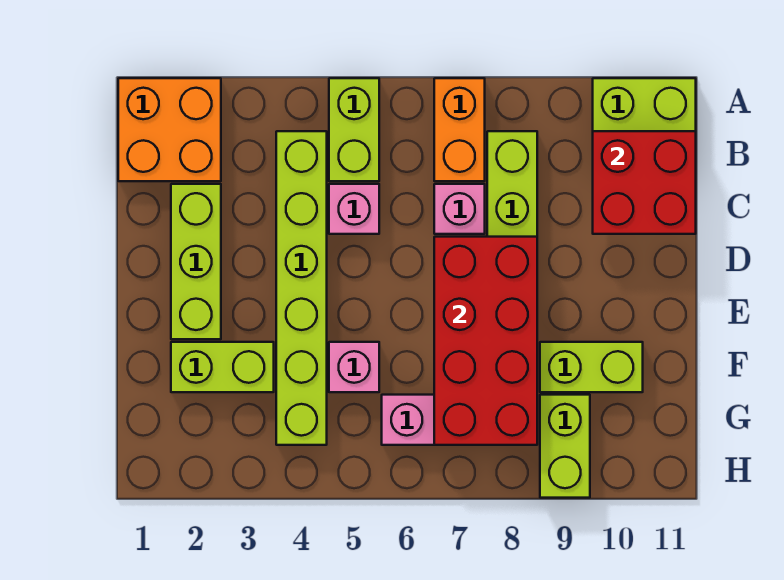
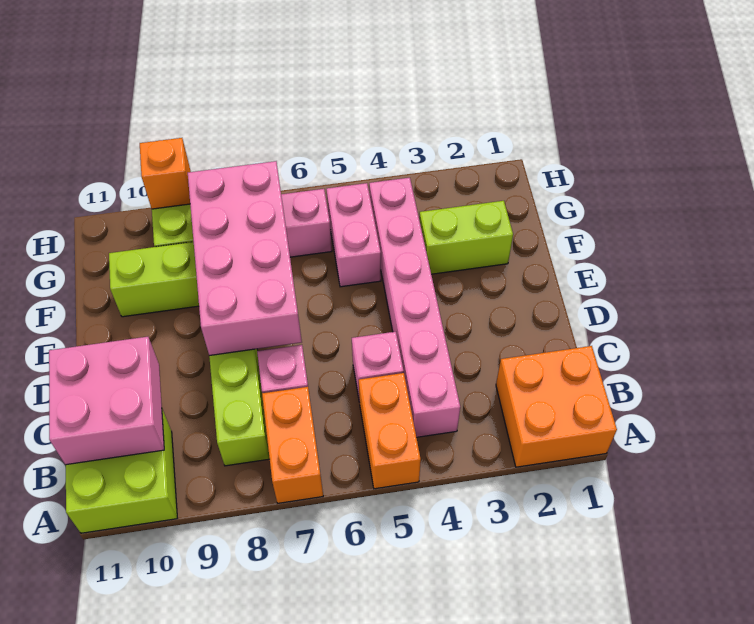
lime 1x2 brick [329,78,379,181] -> orange 1x2 brick [359,373,421,489]
lime 1x6 brick [276,131,327,445] -> pink 1x6 brick [369,178,460,437]
red 2x2 brick [593,131,696,234] -> pink 2x2 brick [49,337,164,465]
lime 1x3 brick [171,184,221,339] -> none
red 2x4 brick [434,237,537,445] -> pink 2x4 brick [188,161,302,356]
pink 1x1 brick [329,342,379,392] -> pink 1x2 brick [326,183,381,287]
none -> orange 1x1 brick [140,138,191,209]

